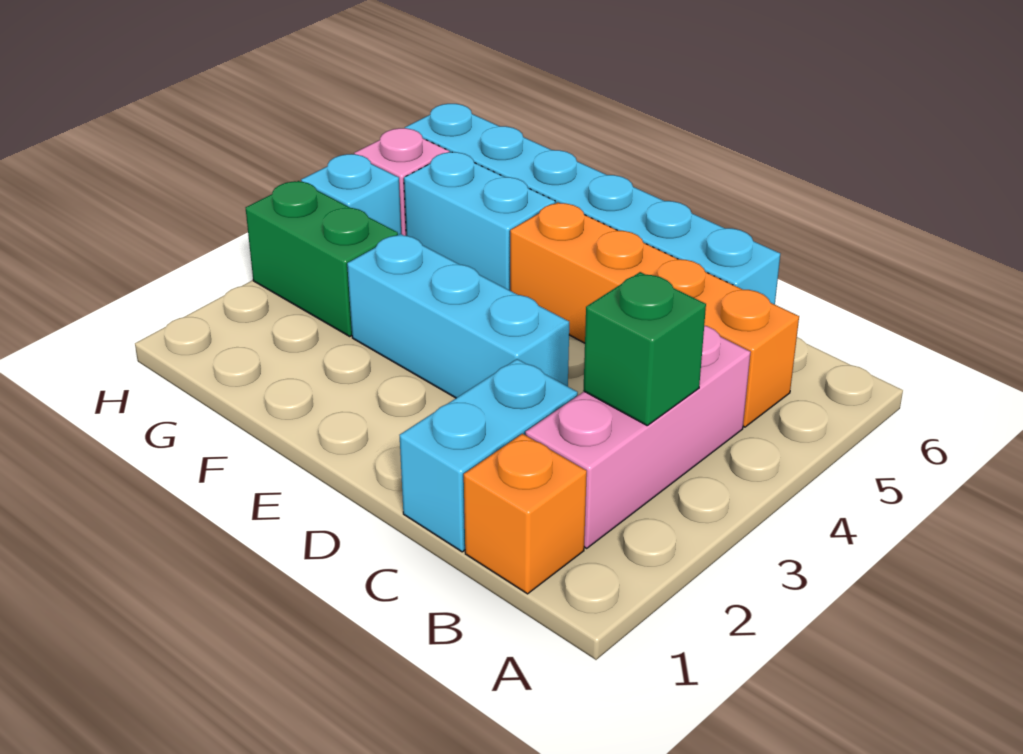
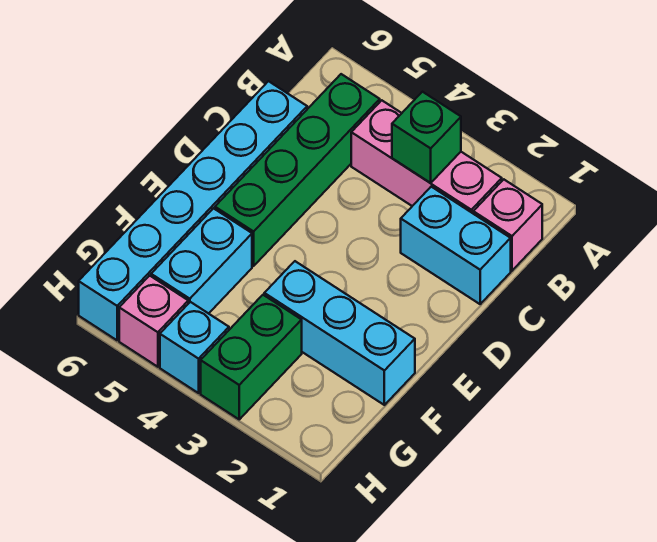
orange 1x1 brick [464,434,587,594] -> pink 1x1 brick [473,180,542,271]
orange 1x4 brick [510,202,799,427] -> green 1x4 brick [215,74,380,266]
cyan 1x3 brick [347,234,569,398] -> cyan 1x3 brick turned to [264,261,415,405]

